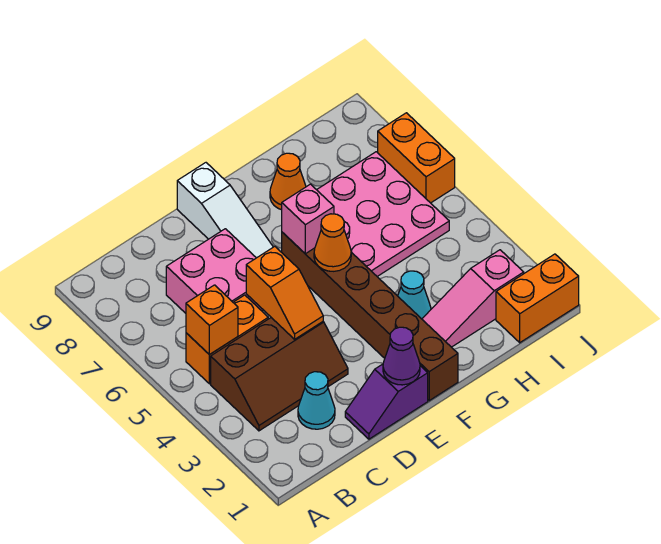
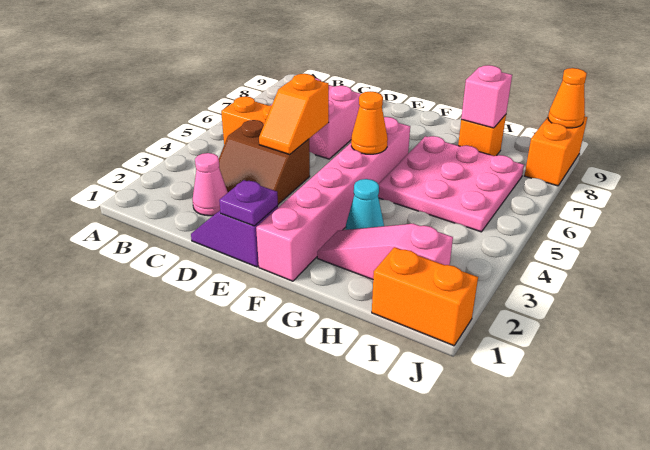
brown 2x3 slope [211,318,348,431] -> brown 2x2 slope [219,120,310,204]
orange 1x1 brick [186,285,238,355] -> orange 1x1 brick moved to [458,115,506,156]
cyan 1x1 cone [298,372,335,429] -> pink 1x1 cone [192,153,228,216]
purple 1x1 cone [383,327,420,385] -> purple 1x1 plate [219,180,278,226]
white 1x3 slope [177,163,273,258] -> none
brown 1x6 brick [282,232,458,401] -> pink 1x6 brick [256,117,410,281]
pink 1x1 brick [282,184,334,254] -> pink 1x1 brick moved to [461,65,512,128]
orange 1x1 cone [270,153,306,210] -> orange 1x1 cone moved to [548,68,587,128]
orange 1x2 brick [378,113,455,203] -> orange 1x2 brick moved to [524,117,587,186]

